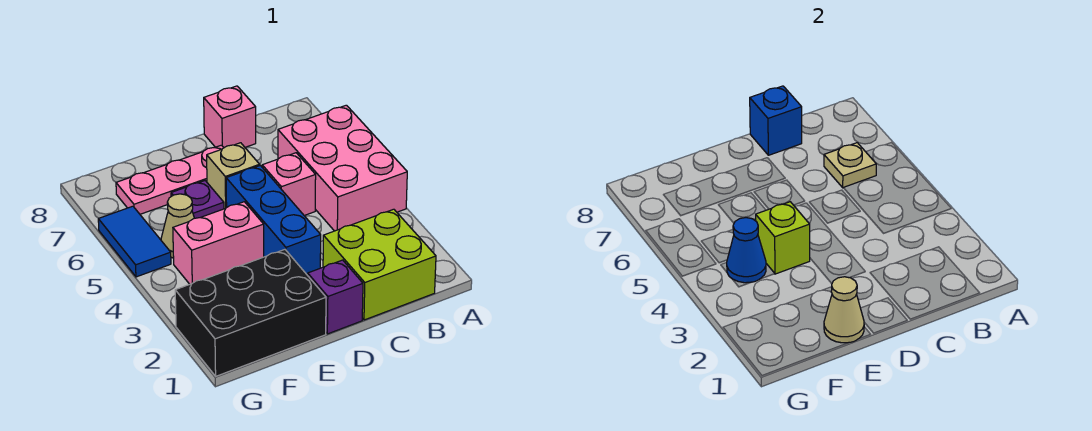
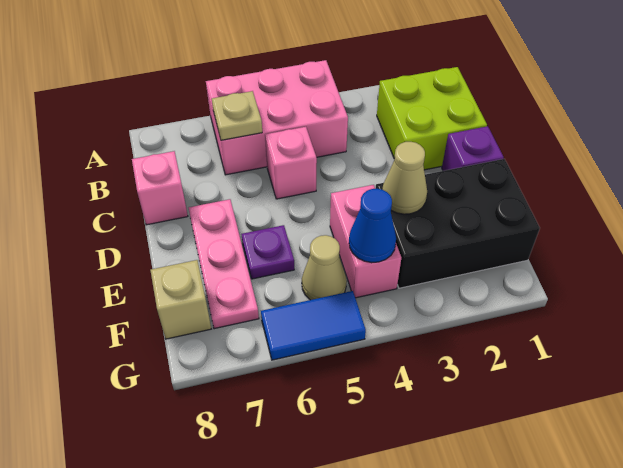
blue 1x1 brick [750,86,802,155] -> none
blue 1x3 brick [226,166,321,275] -> none
tan 1x1 brick [207,143,260,209] -> tan 1x1 brick moved to [150,260,211,339]
black 2x3 brick [175,250,326,376] -> black 2x3 brick turned to [375,159,540,288]
tan 1x1 cone [824,277,864,343] -> tan 1x1 cone moved to [382,142,427,214]
lime 1x1 brick [756,202,810,274] -> none

